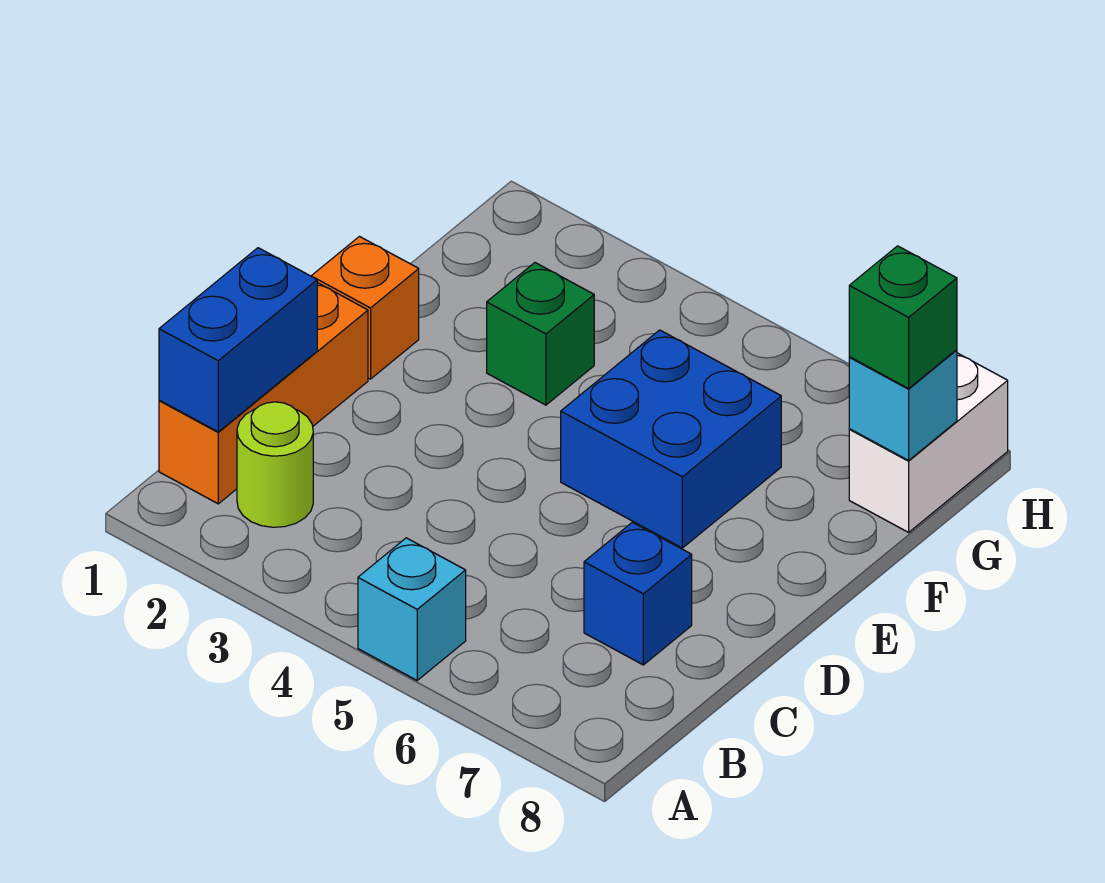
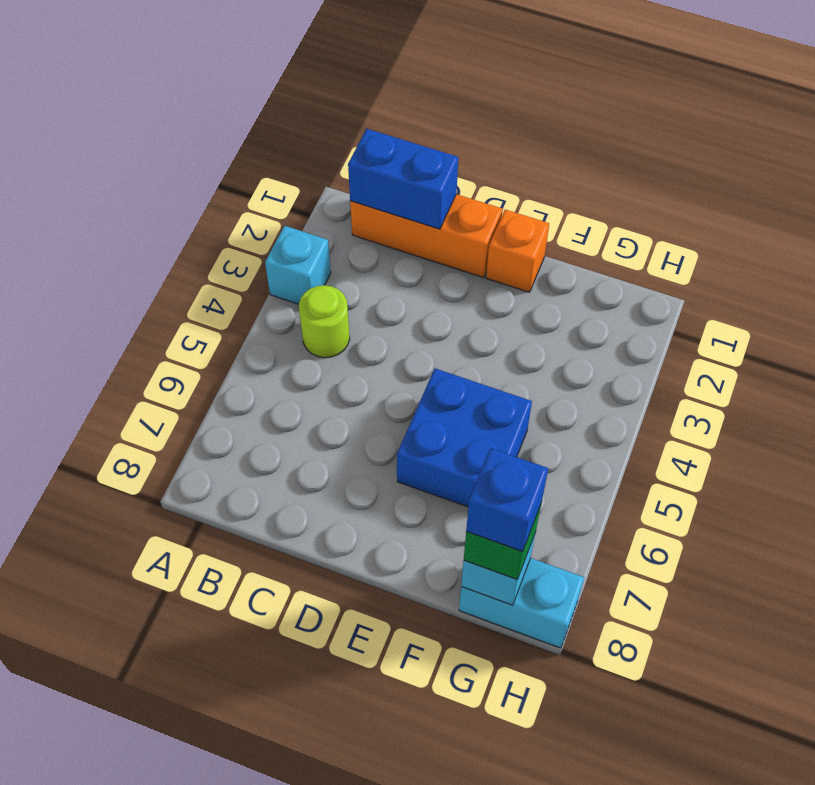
cyan 1x1 brick [358,538,466,680] -> cyan 1x1 brick moved to [265,226,331,304]
lime 1x1 round brick [237,402,313,527] -> lime 1x1 round brick moved to [299,285,350,358]
blue 1x1 brick [584,522,692,665] -> blue 1x1 brick moved to [466,448,548,551]
green 1x1 brick [487,263,594,405] -> none
white 1x2 brick [849,353,1008,532] -> cyan 1x2 brick [459,558,584,648]

